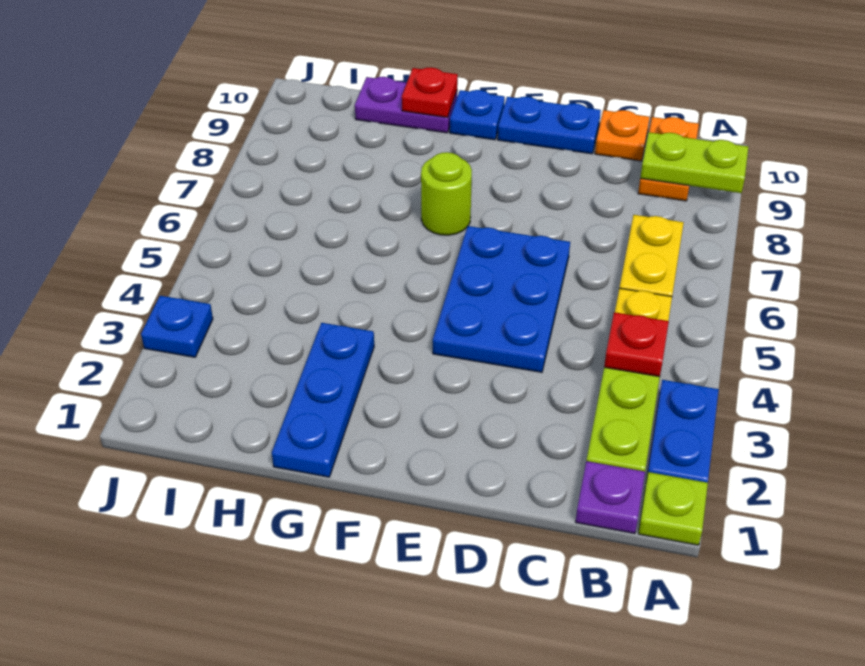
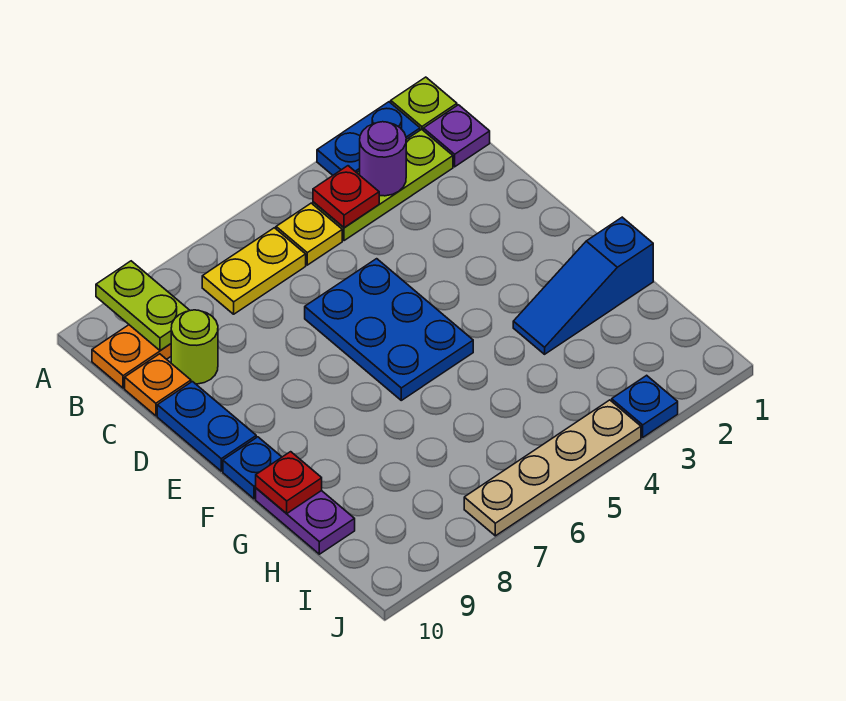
none -> purple 1x1 round brick [360,122,406,196]
blue 2x3 plate [433,226,570,372] -> blue 2x3 plate turned to [305,259,473,400]
lime 1x1 round brick [421,152,472,235] -> lime 1x1 round brick moved to [171,310,218,384]
blue 1x3 plate [272,323,374,477] -> blue 1x3 slope [513,217,653,354]
none -> tan 1x4 plate [464,400,641,536]

